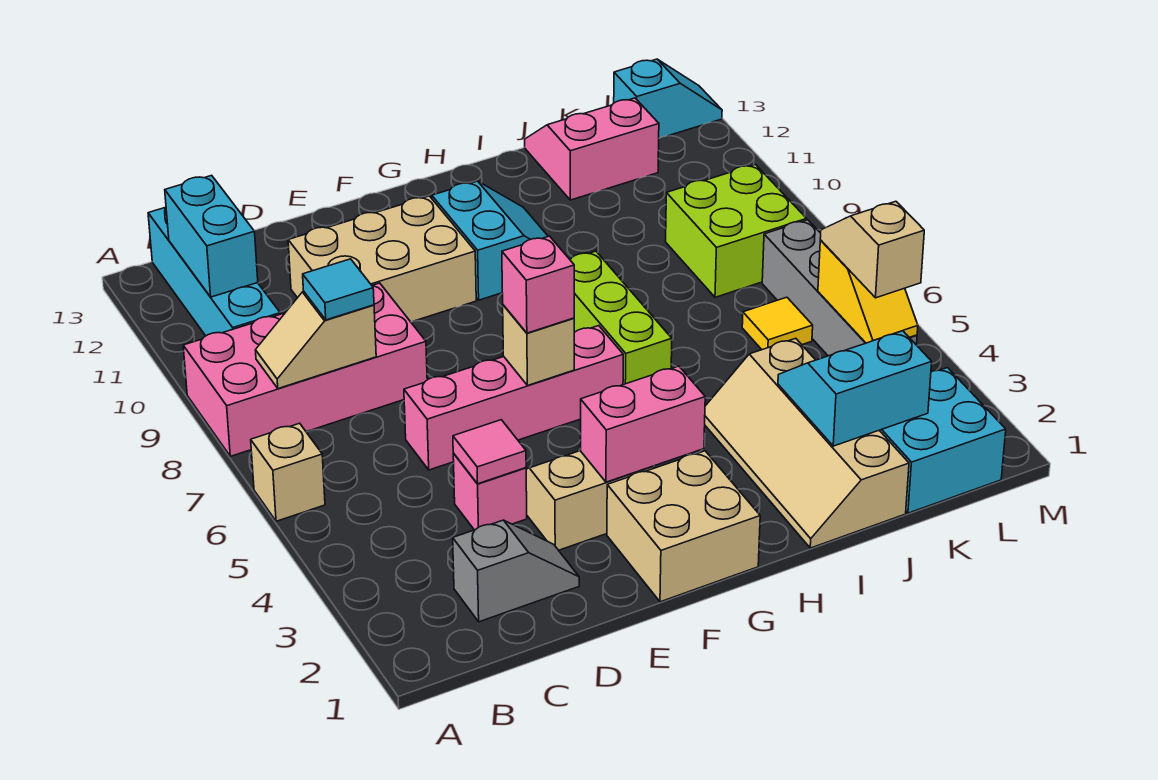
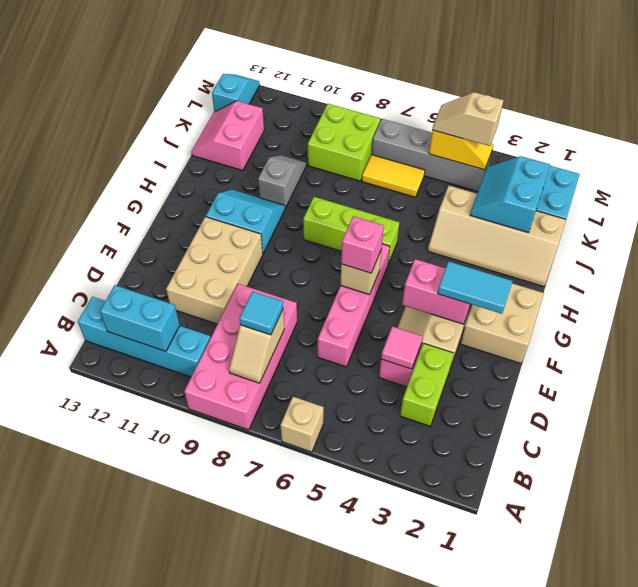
grey 1x2 slope [453,520,579,622] -> grey 1x2 slope moved to [258,155,306,208]
none -> lime 1x2 brick [400,343,454,426]
none -> cyan 1x2 tile [438,261,513,314]
pink 1x2 brick [581,366,705,482] -> pink 1x2 brick turned to [402,259,471,324]
yellow 1x1 tile [742,297,813,350] -> yellow 1x2 tile [362,155,425,197]

